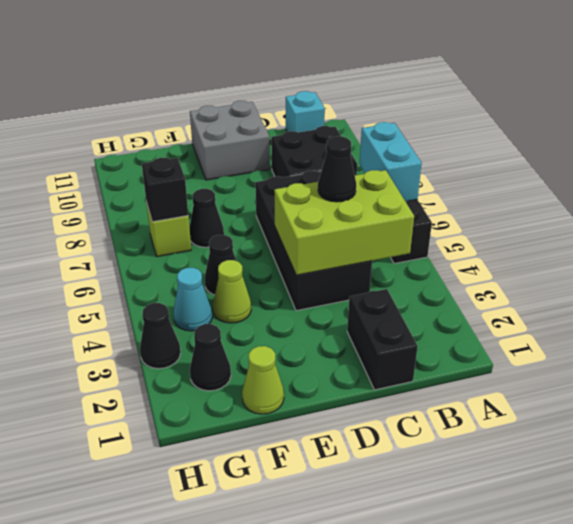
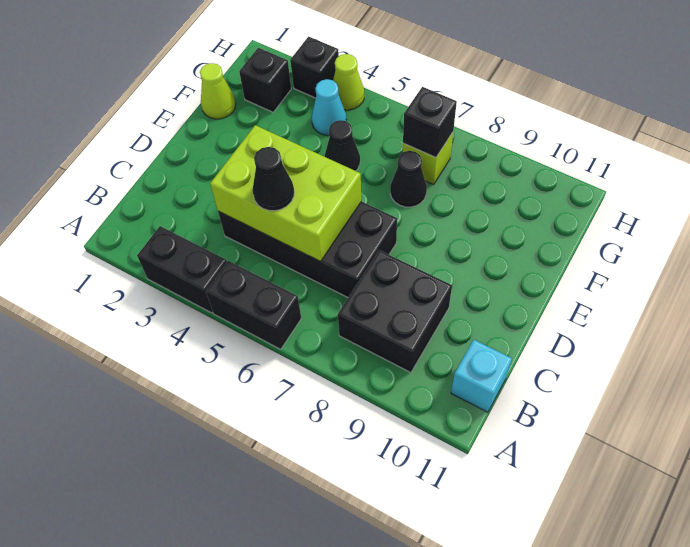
cyan 1x2 brick [360,122,422,201] -> none
lime 2x3 brick [274,170,414,275] -> lime 2x3 brick turned to [210,125,361,261]
black 1x2 brick [347,289,418,390] -> black 1x2 brick moved to [137,226,227,313]
grey 2x2 brick [190,101,270,180] -> none
lime 1x1 cone [213,260,251,323] -> lime 1x1 cone moved to [333,54,364,110]
black 1x1 cone [190,324,231,391] -> black 1x1 brick [239,48,291,112]
black 1x1 cone [140,303,180,369] -> black 1x1 brick [290,37,339,98]

